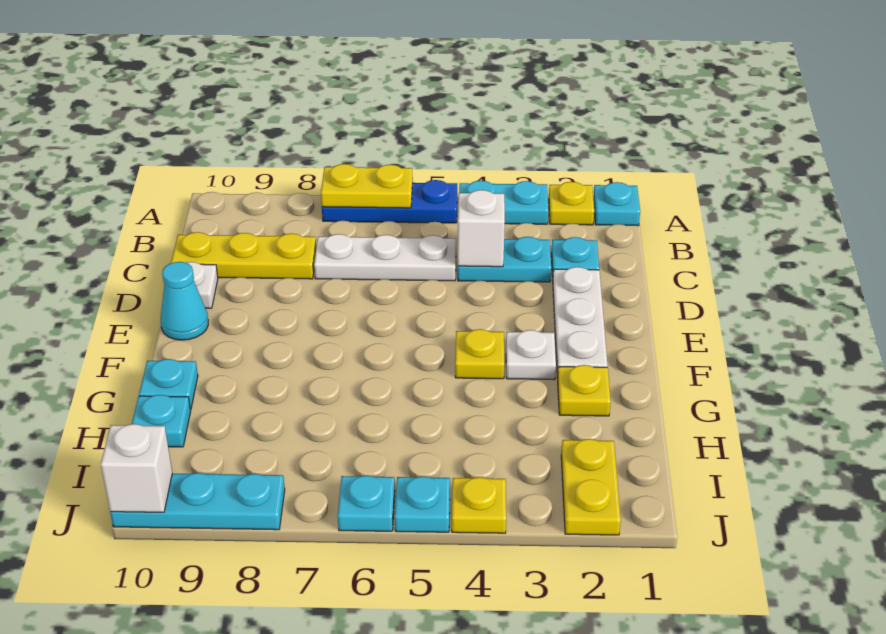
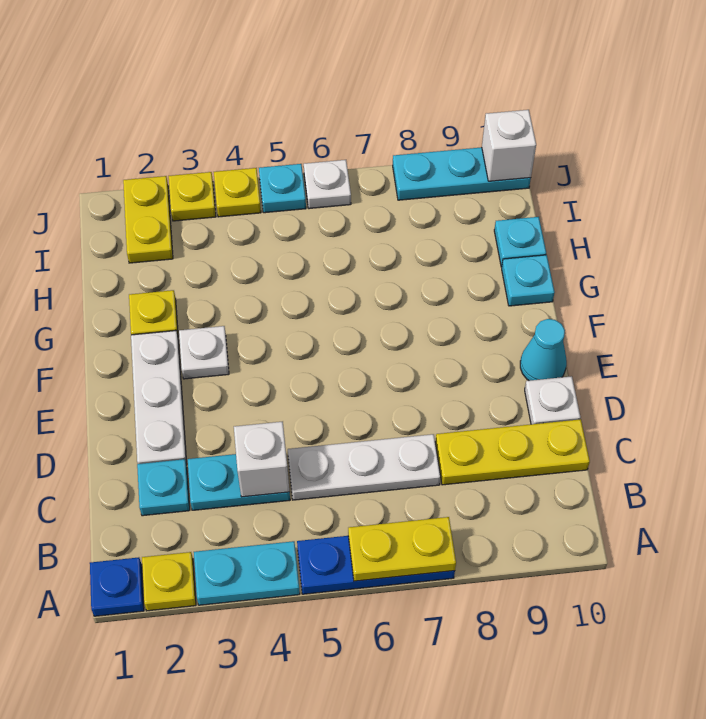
cyan 1x1 plate [593,182,640,226] -> blue 1x1 plate [90,557,144,616]
yellow 1x1 plate [455,329,504,379] -> yellow 1x1 plate moved to [169,172,216,221]
cyan 1x1 plate [338,476,395,531] -> white 1x1 plate [304,160,351,209]

